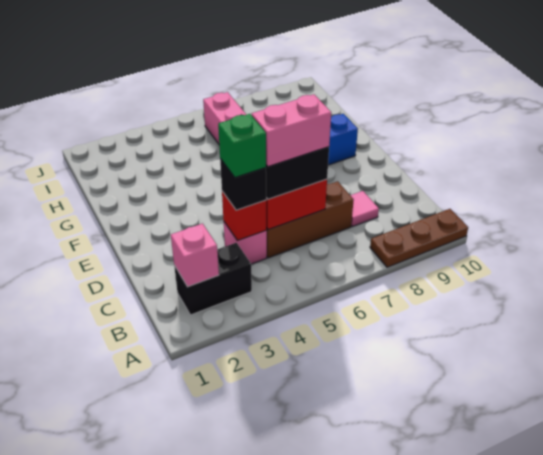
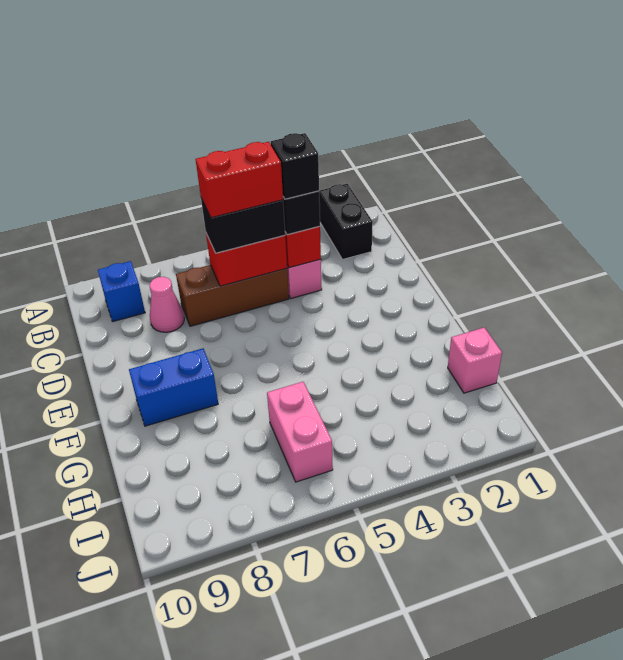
brown 1x3 plate [370,209,468,267] -> none
black 1x2 brick [174,243,252,315] -> black 1x2 brick turned to [319,184,373,260]
pink 1x1 brick [171,224,219,287] -> pink 1x1 brick moved to [448,327,502,393]
none -> blue 1x1 brick [98,261,145,322]
green 1x1 brick [218,114,266,178] -> black 1x1 brick [271,133,319,199]
pink 1x2 brick [252,94,331,167] -> red 1x2 brick [196,142,283,218]
pink 1x1 tile [350,191,379,227] -> pink 1x1 cone [150,277,184,332]

